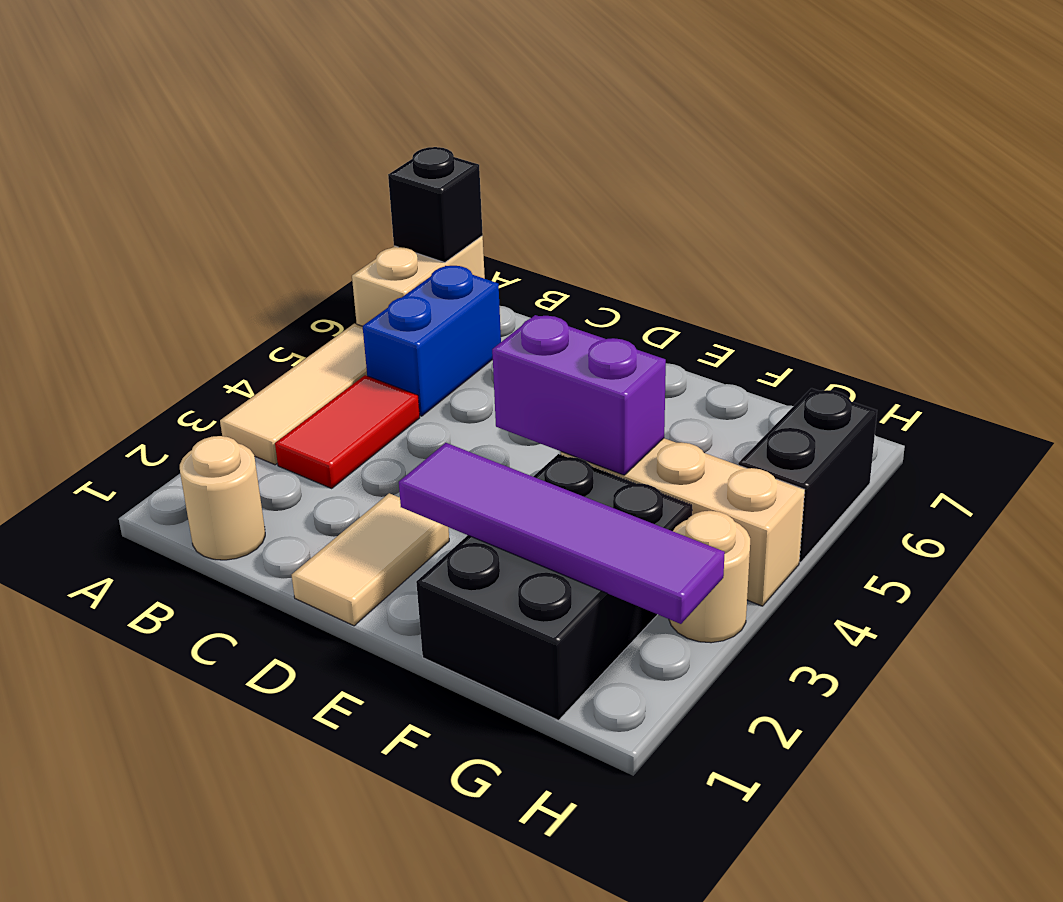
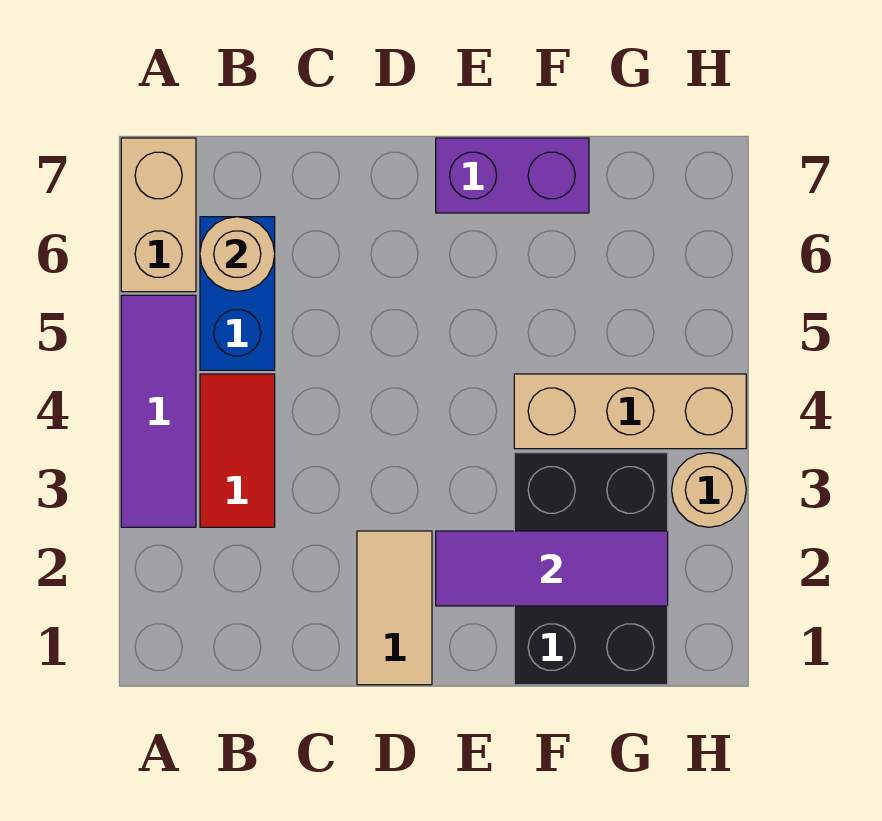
tan 1x3 tile [220,324,367,465] -> purple 1x3 tile [121,295,196,527]
black 1x1 brick [388,147,483,263] -> none
tan 1x1 round brick [180,436,265,560] -> tan 1x1 round brick moved to [200,217,275,292]
purple 1x4 tile [399,443,725,624] -> purple 1x3 tile [436,531,668,606]
purple 1x2 brick [492,315,666,475] -> purple 1x2 brick moved to [436,138,589,213]
black 1x2 brick [738,388,877,562] -> none

